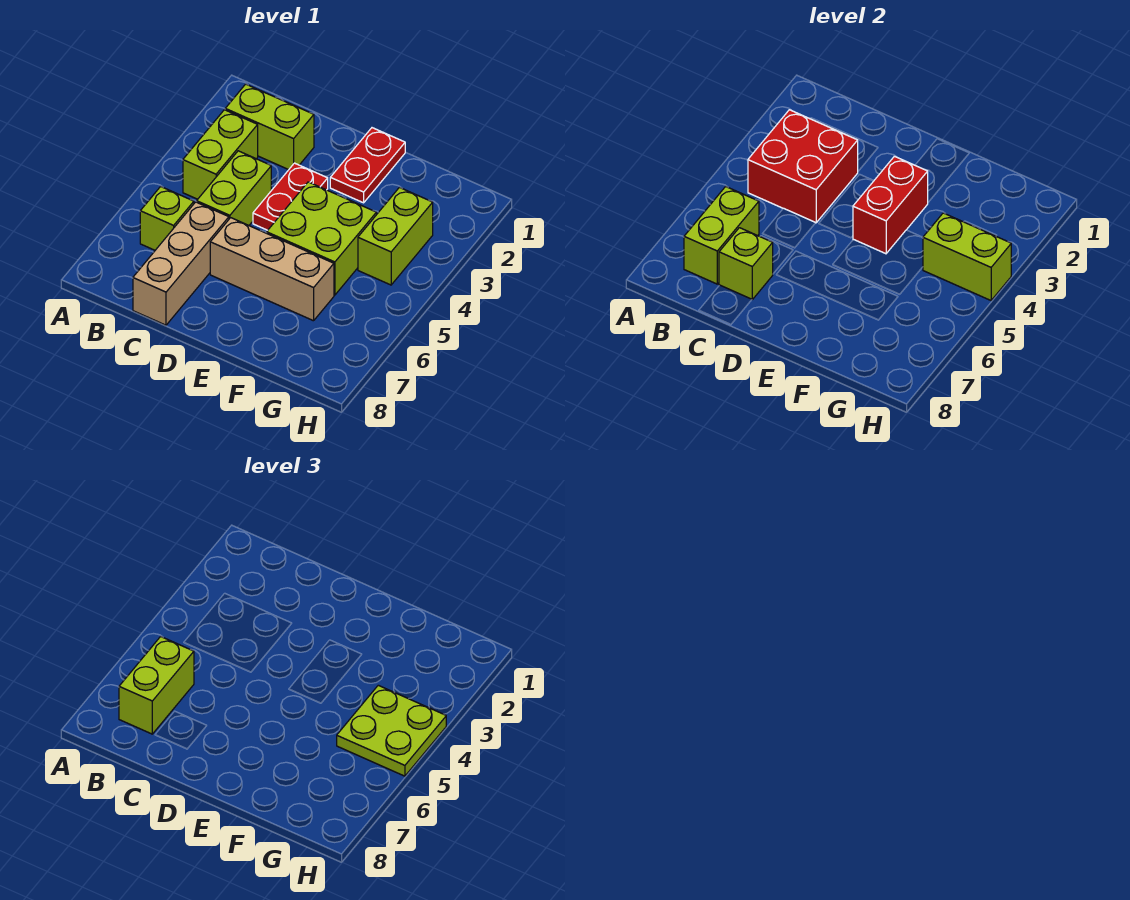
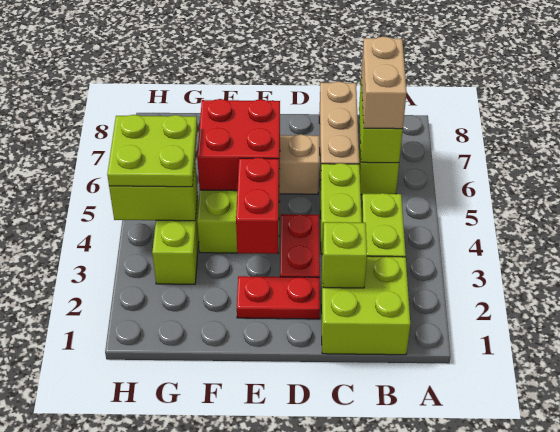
lime 1x2 brick [225,84,314,170] -> lime 2x2 brick [321,256,410,355]
red 2x2 brick [748,110,858,223] -> red 2x2 brick moved to [197,99,280,191]
lime 1x2 brick [119,637,194,734] -> tan 1x2 brick [361,36,407,129]
lime 1x1 brick [719,228,773,299] -> lime 1x1 brick moved to [322,222,367,288]
red 1x2 plate [330,128,405,203] -> red 1x2 plate turned to [237,276,320,319]

